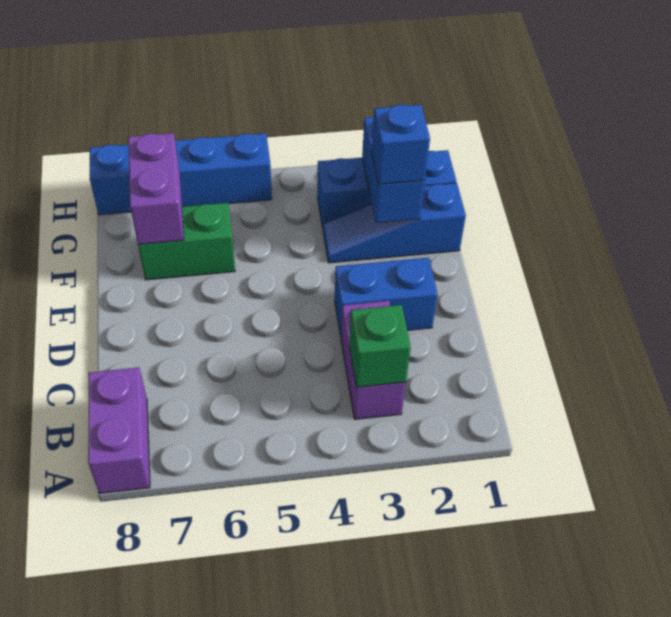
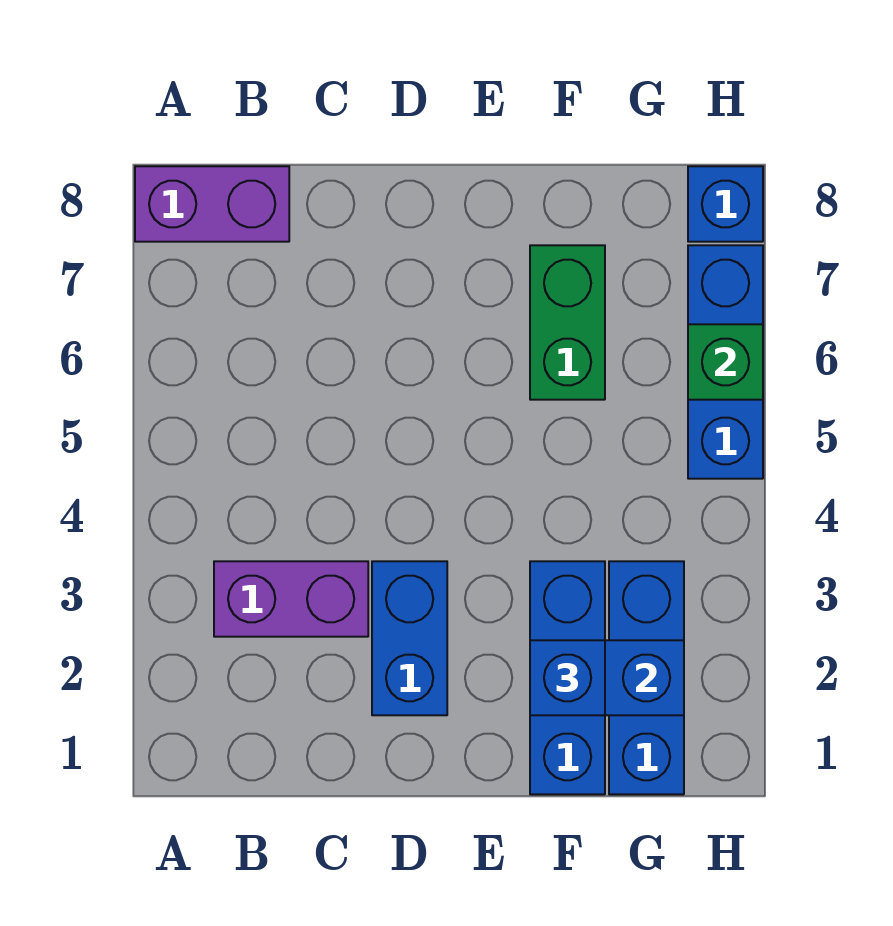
green 1x1 brick [349,305,411,387] -> green 1x1 brick moved to [688,324,763,400]
blue 1x3 slope [323,183,466,263] -> blue 1x3 brick [530,561,605,794]
purple 1x2 brick [128,133,184,244] -> none

